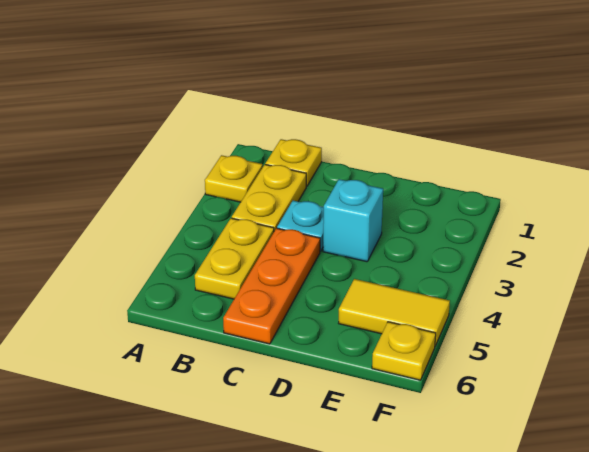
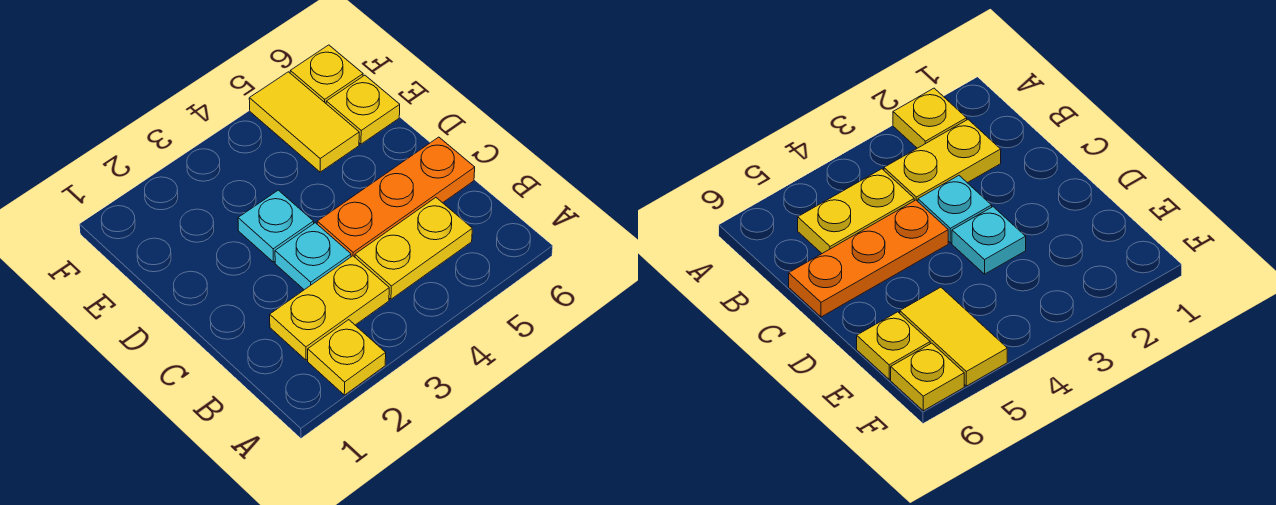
yellow 1x1 plate [265,139,322,186] -> yellow 1x1 plate moved to [326,75,400,144]
cyan 1x1 brick [323,179,383,262] -> cyan 1x1 plate [238,190,314,262]

